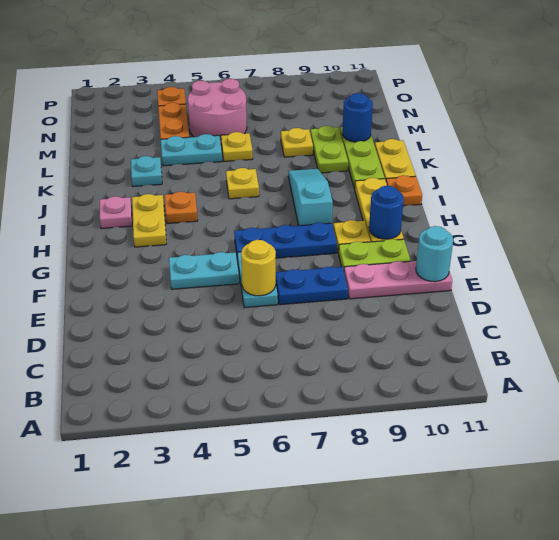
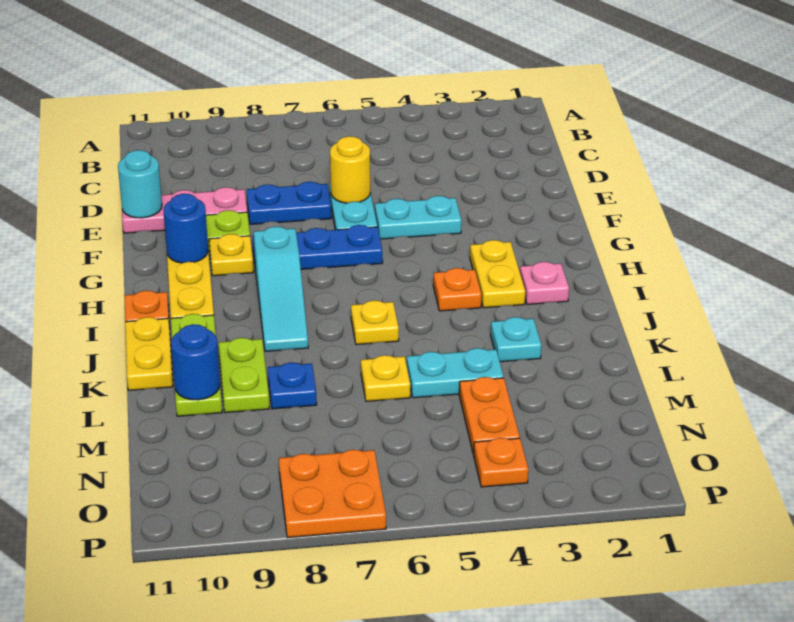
yellow 1x1 plate [281,128,313,157] -> blue 1x1 plate [268,362,317,409]
pink 2x2 round brick [188,79,247,142] -> none
none -> orange 2x2 plate [279,450,386,538]

